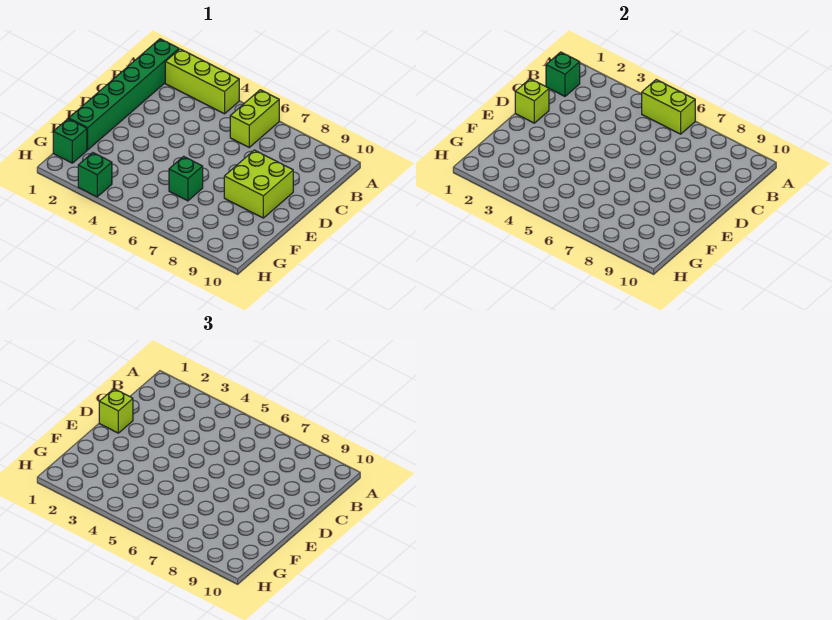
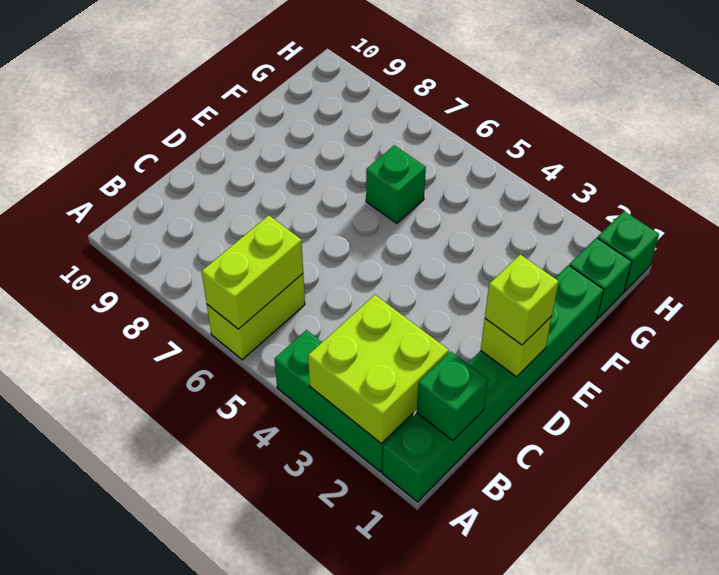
lime 1x3 brick [165,49,239,114] -> green 1x3 brick [275,330,413,472]
lime 1x2 brick [642,80,695,134] -> lime 1x2 brick turned to [202,215,303,329]
lime 2x2 brick [224,150,293,218] -> lime 2x2 brick moved to [308,295,449,444]
green 1x1 brick [78,153,112,197] -> green 1x1 brick moved to [598,211,659,291]

